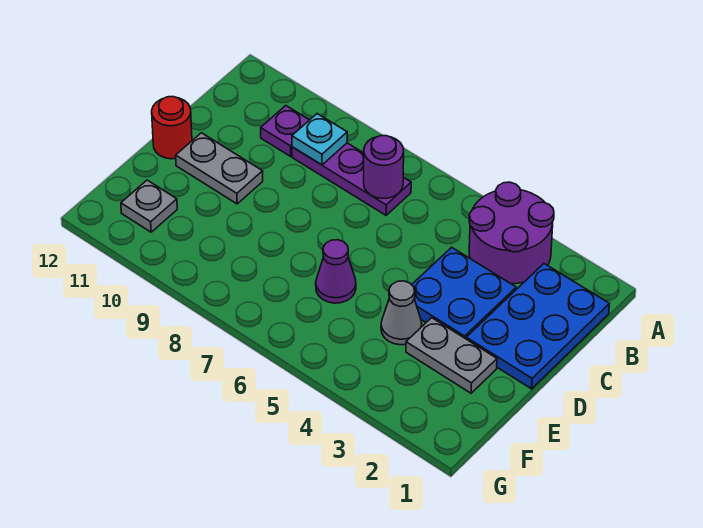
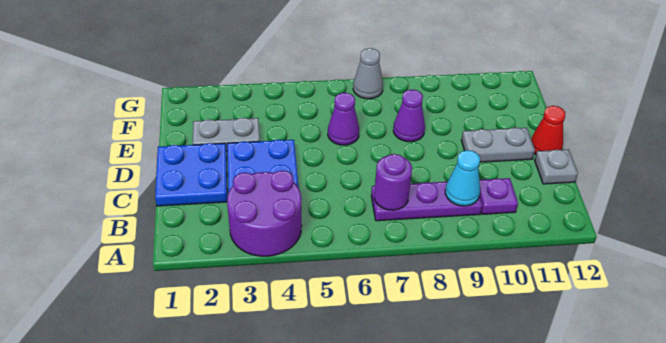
blue 2x3 plate [466,264,609,389] -> blue 2x2 plate [155,143,227,206]
cyan 1x1 plate [292,114,347,165] -> cyan 1x1 cone [445,150,480,206]
red 1x1 round brick [152,97,192,159] -> red 1x1 cone [531,106,565,154]
grey 1x1 cone [381,281,422,345] -> grey 1x1 cone moved to [353,48,383,99]
none -> purple 1x1 cone [393,89,425,142]
grey 1x1 plate [121,180,177,232] -> grey 1x1 plate moved to [535,149,578,184]

